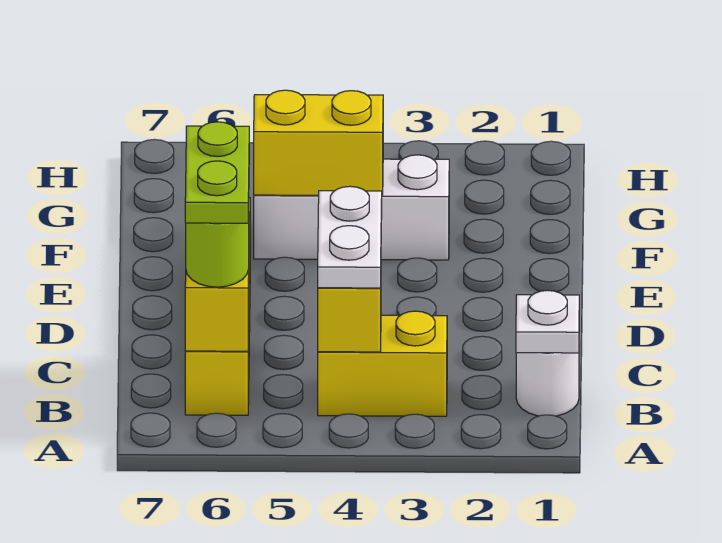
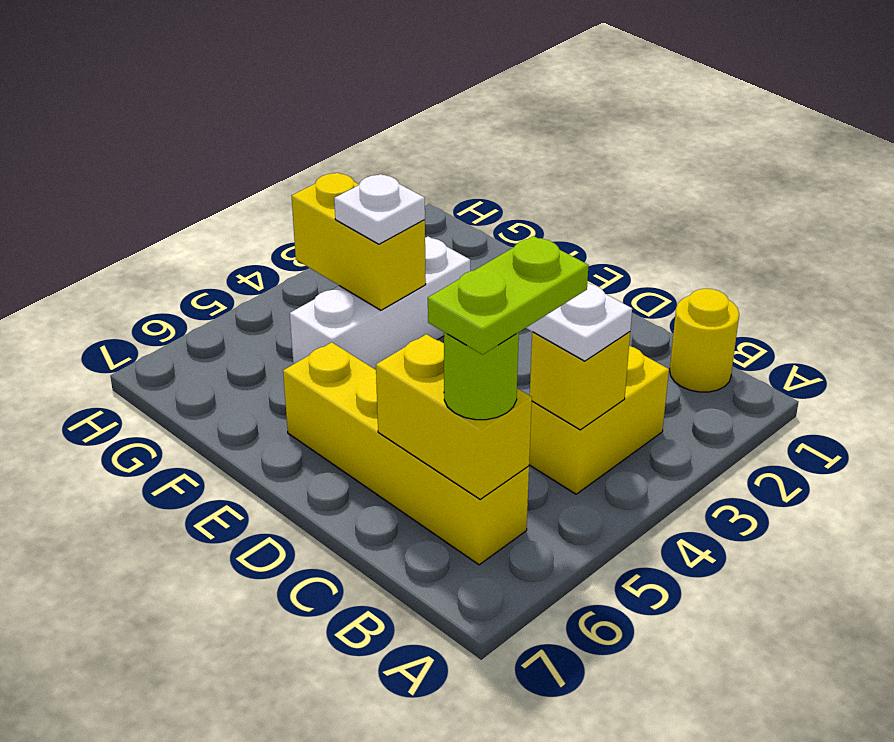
white 1x1 round brick [516,353,579,416] -> yellow 1x1 round brick [670,289,739,392]
white 1x1 plate [516,290,579,353] -> white 1x1 plate moved to [334,174,425,244]
lime 1x2 plate [185,122,249,223] -> lime 1x2 plate turned to [428,236,589,355]
yellow 1x2 brick [254,90,383,195] -> yellow 1x2 brick turned to [292,173,426,310]

